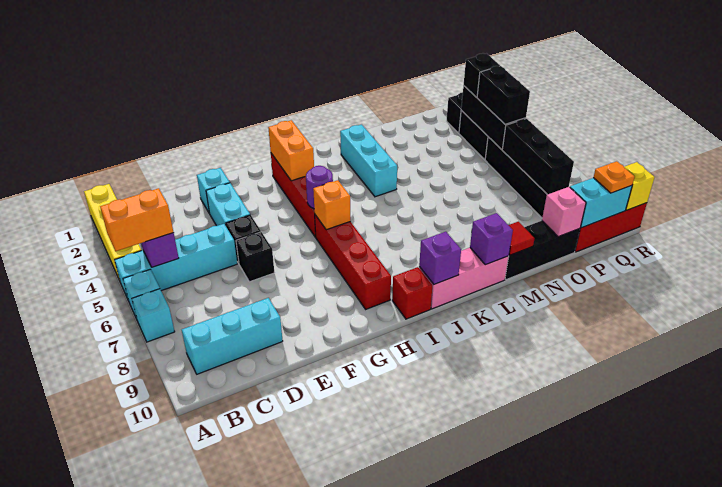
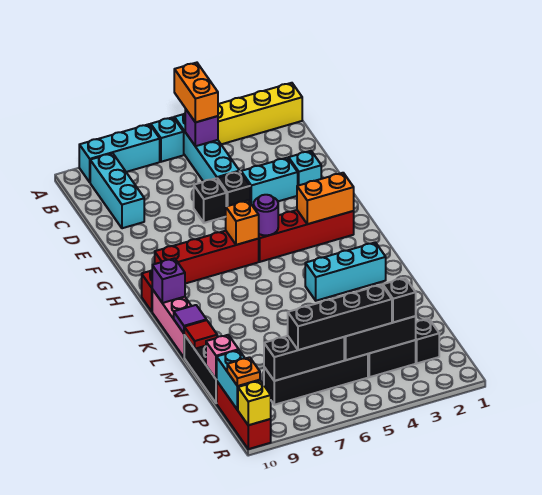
cyan 1x1 brick [132,289,175,342] -> cyan 1x3 brick [79,124,160,182]
purple 1x1 brick [470,213,513,265] -> purple 1x1 tile [174,305,206,333]
black 1x2 brick [477,66,530,124] -> black 1x4 brick [288,285,392,350]

